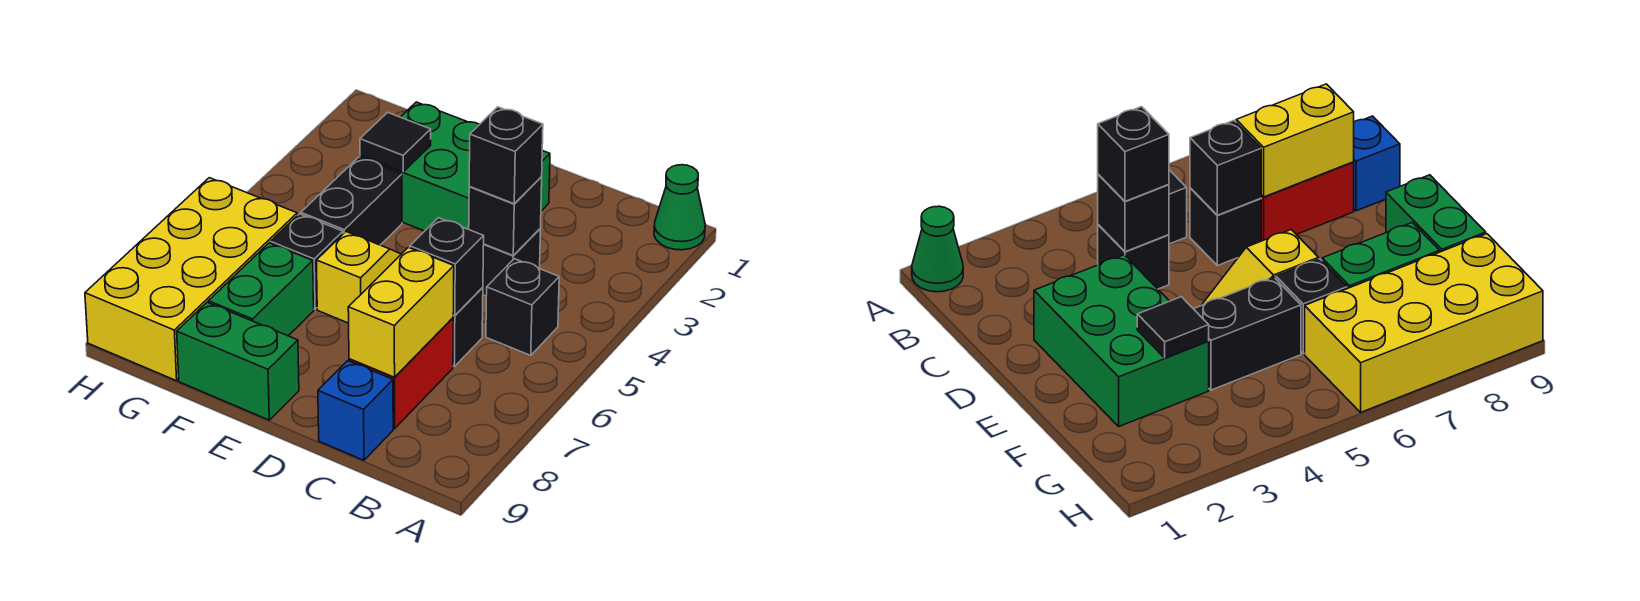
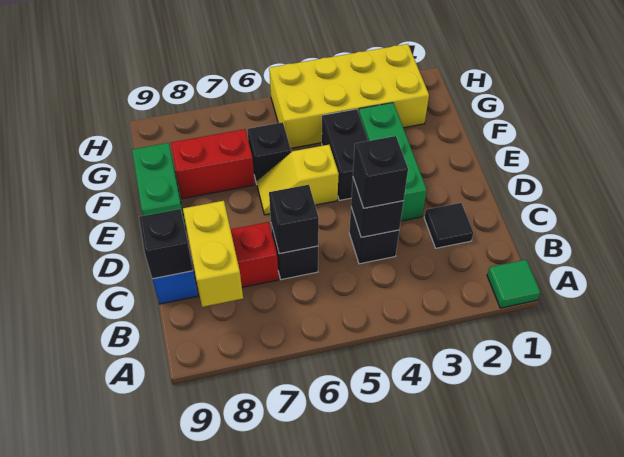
green 1x1 cone [654,165,705,250] -> green 1x1 tile [487,260,540,308]
black 1x1 brick [486,259,559,355] -> black 1x1 brick moved to [139,209,193,279]
yellow 1x2 brick [348,248,454,377] -> yellow 1x2 brick turned to [183,201,243,307]
green 2x3 brick [360,102,550,231] -> green 1x3 brick [359,103,427,221]
yellow 1x2 slope [316,232,401,323] -> yellow 1x2 slope turned to [257,145,339,215]
black 1x1 tile [360,112,431,172] -> black 1x1 tile moved to [424,203,473,248]
black 1x2 brick [301,157,402,245] -> black 1x2 brick turned to [322,109,368,200]
green 1x2 brick [208,243,314,336] -> red 1x2 brick [171,129,255,199]
yellow 2x4 brick [85,178,297,381] -> yellow 2x4 brick moved to [269,44,429,148]

